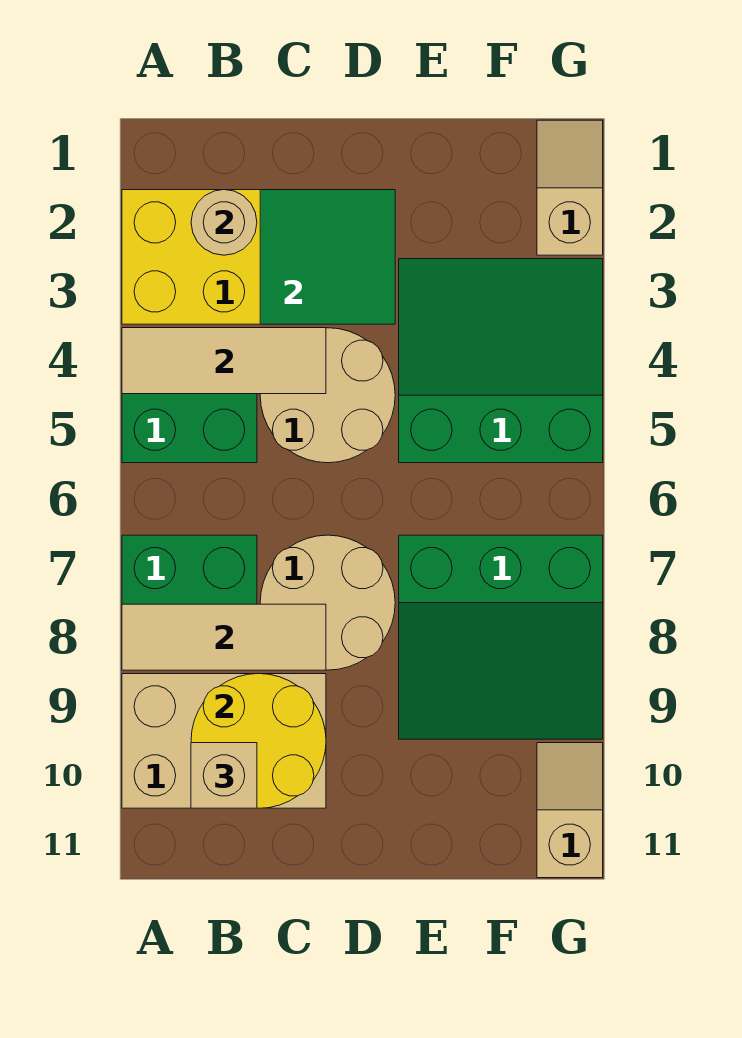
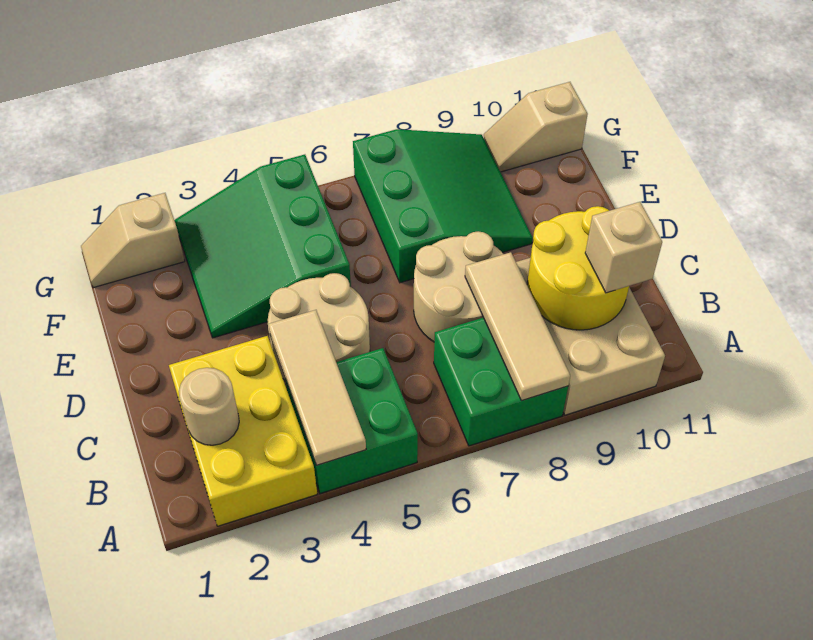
green 2x2 tile [260,190,395,324] -> none

